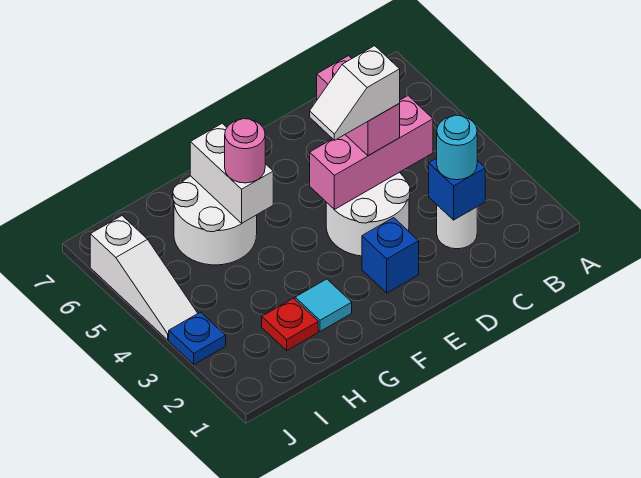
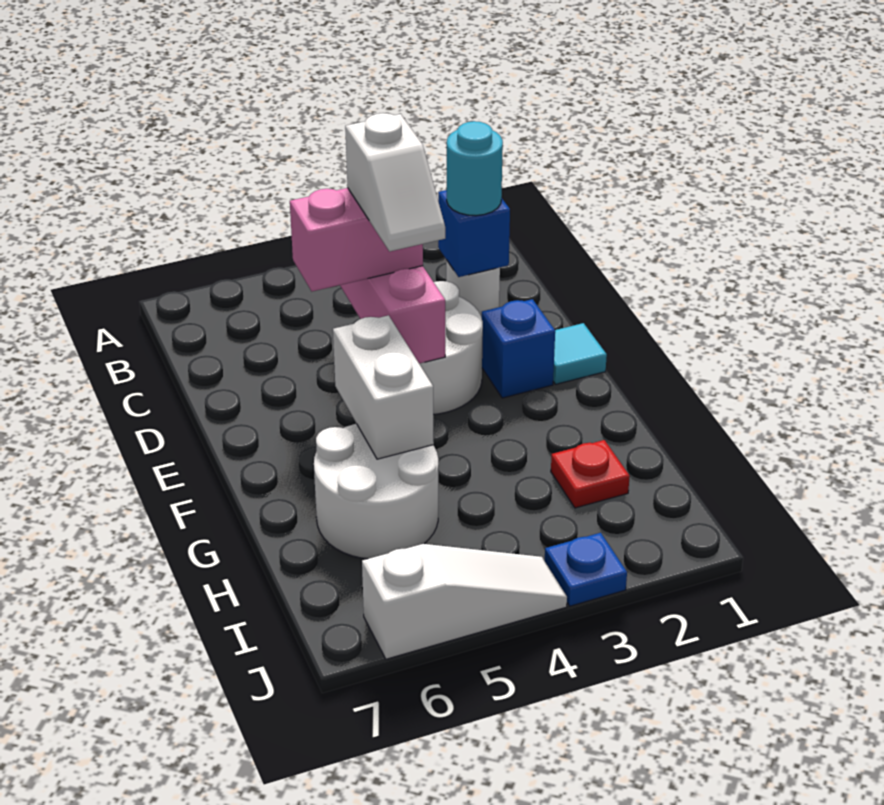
cyan 1x1 tile [295,279,352,331] -> cyan 1x1 tile moved to [553,323,607,384]
white 1x2 brick [190,123,273,223] -> white 1x2 brick turned to [333,315,434,459]
pink 1x1 round brick [225,119,265,183] -> none

